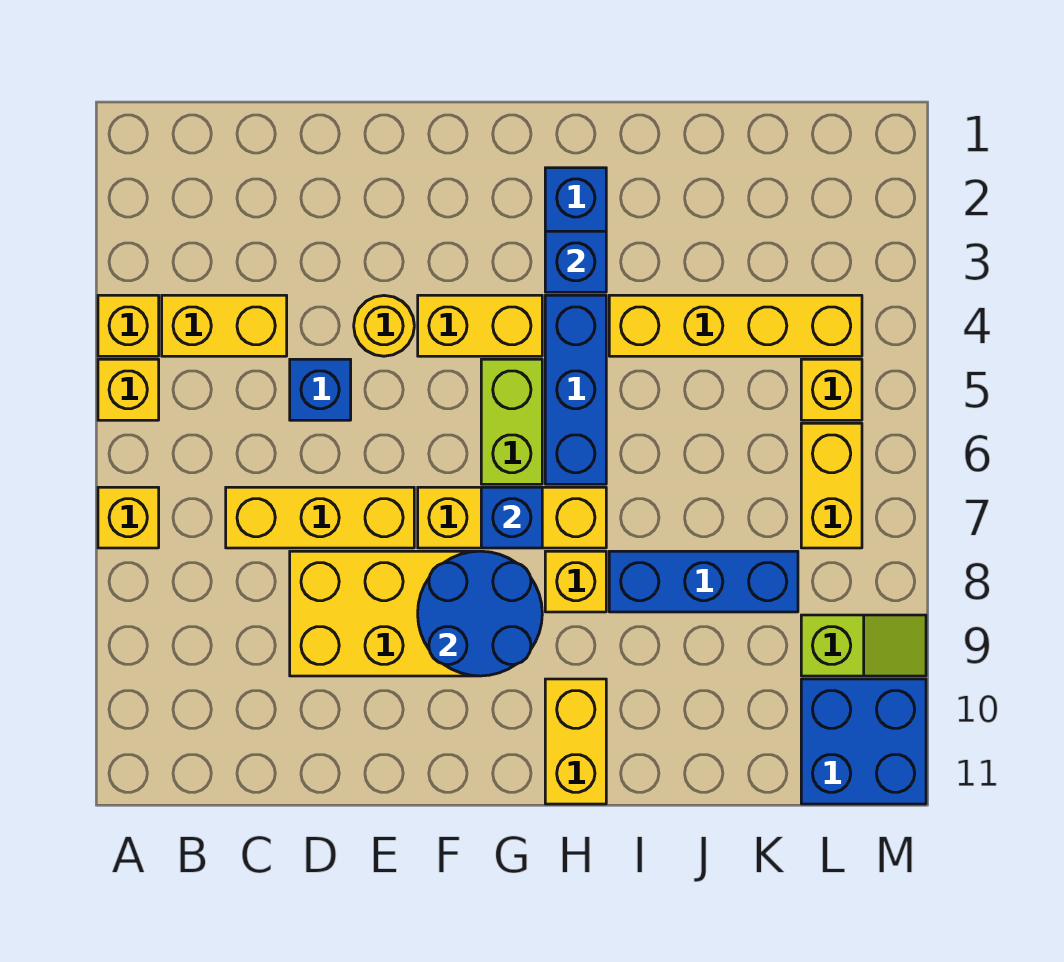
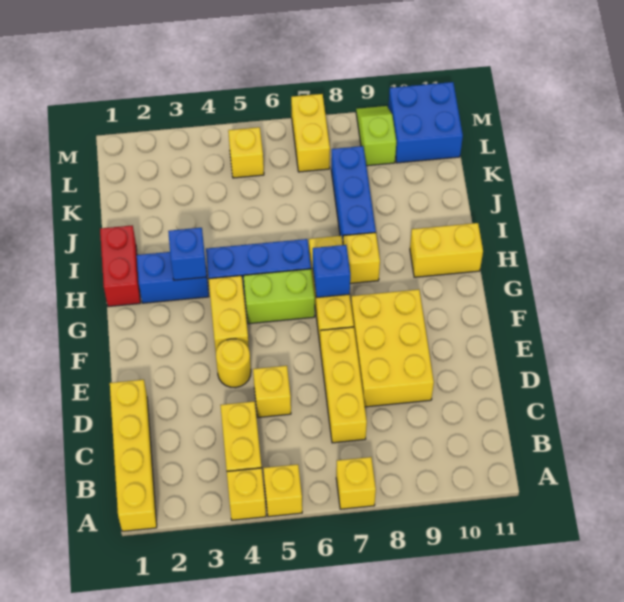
blue 1x1 brick [290,359,351,420] -> yellow 1x1 brick [253,366,291,417]
blue 2x2 round brick [418,551,542,676] -> none
none -> red 1x2 brick [100,225,140,307]
yellow 1x4 brick [609,295,862,356] -> yellow 1x4 brick moved to [110,380,157,531]
yellow 1x2 brick [801,423,862,548] -> yellow 1x2 brick turned to [291,94,330,172]

